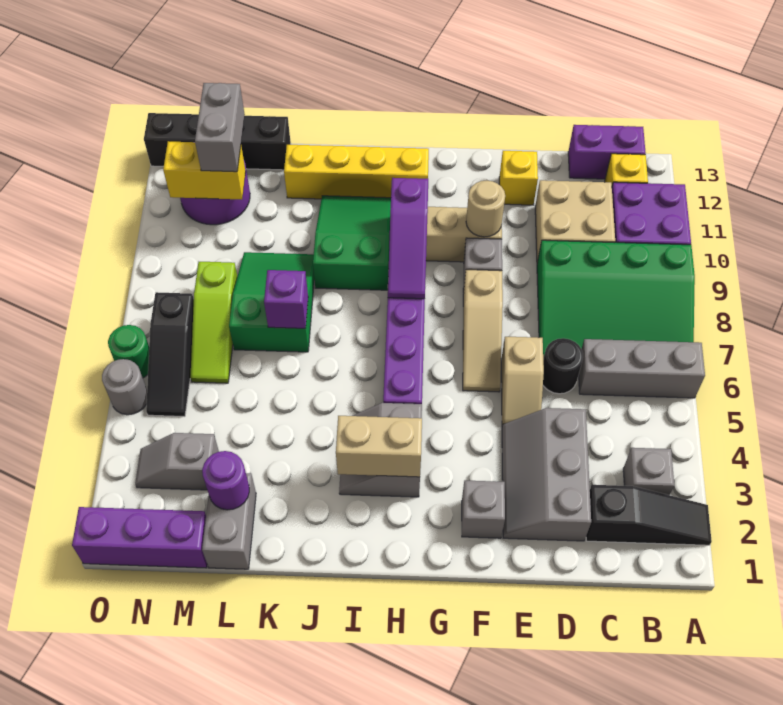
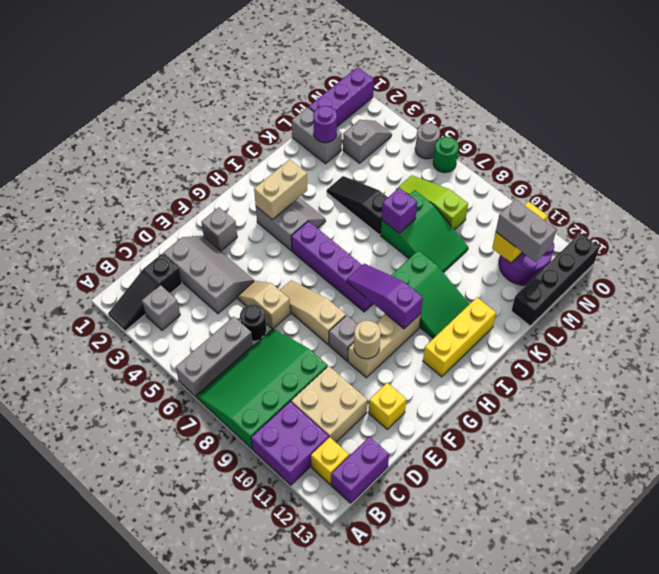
yellow 1x4 brick [284,145,429,199] -> yellow 1x3 brick [423,297,496,377]
black 1x3 slope [146,292,194,417] -> black 1x3 slope moved to [327,176,388,235]

